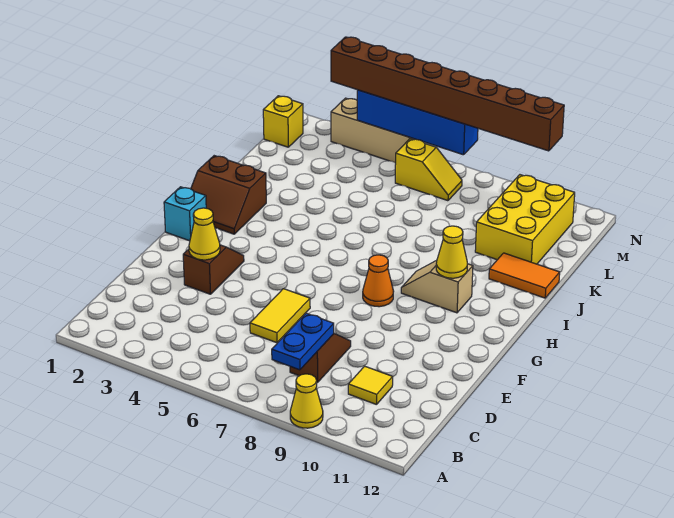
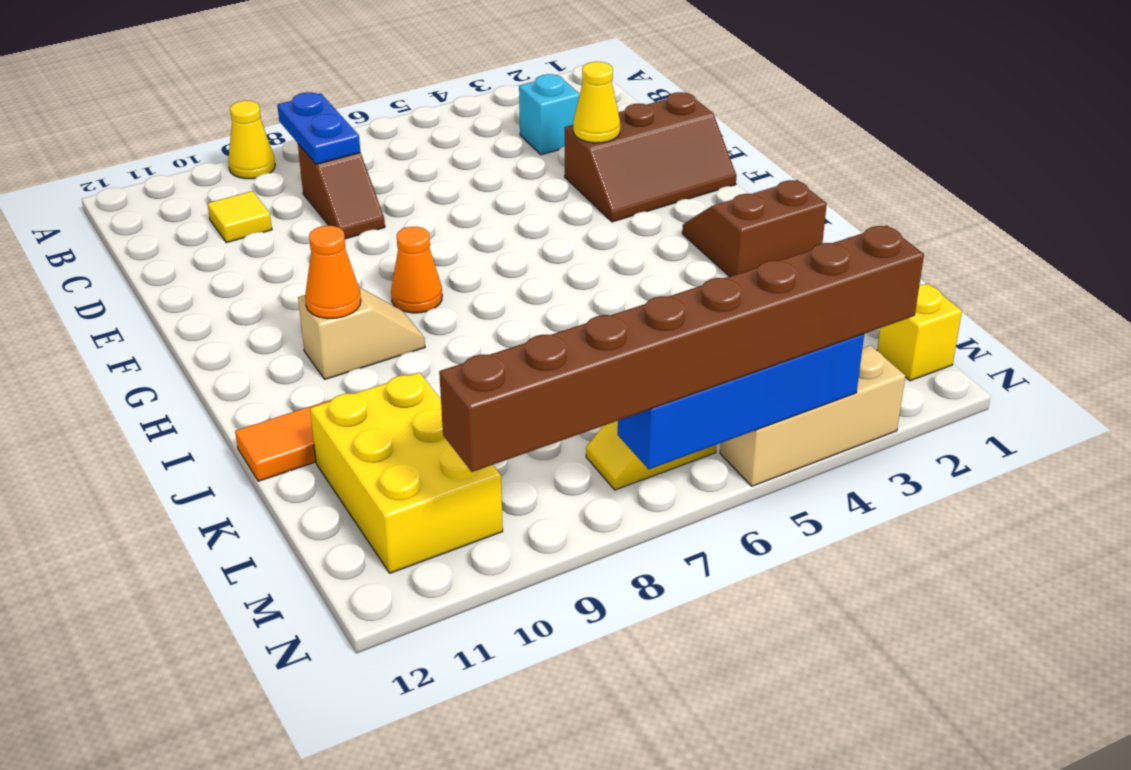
yellow 1x2 tile [250,289,310,343] -> none
brown 1x2 slope [183,245,244,294] -> brown 2x3 slope [565,92,736,222]
cyan 1x1 brick [164,187,206,241] -> cyan 1x1 brick moved to [519,74,580,155]
yellow 1x1 cone [436,226,467,278] -> orange 1x1 cone [305,226,361,319]

